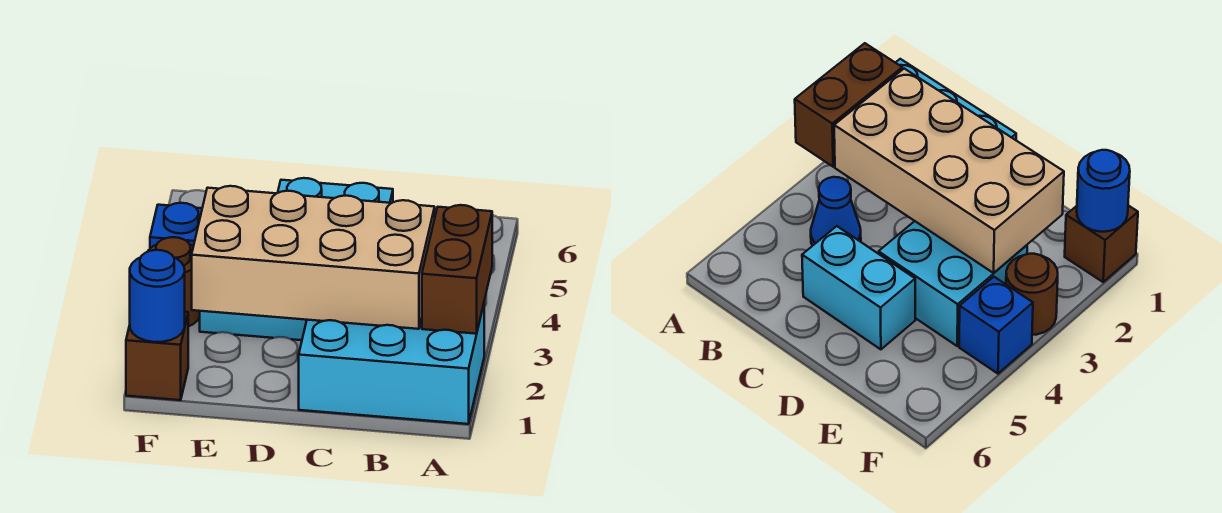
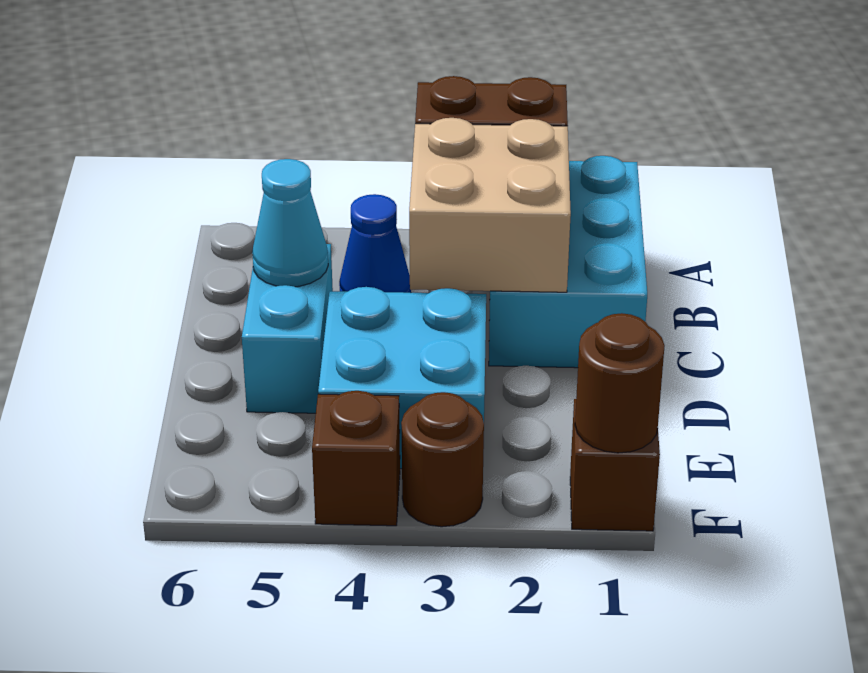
tan 2x4 brick [192,186,435,329] -> tan 2x2 brick [409,118,571,292]
none -> cyan 1x1 cone [252,159,328,287]
blue 1x1 round brick [130,250,185,342] -> brown 1x1 round brick [575,313,665,453]
blue 1x1 brick [150,203,202,248] -> brown 1x1 brick [312,391,400,526]

